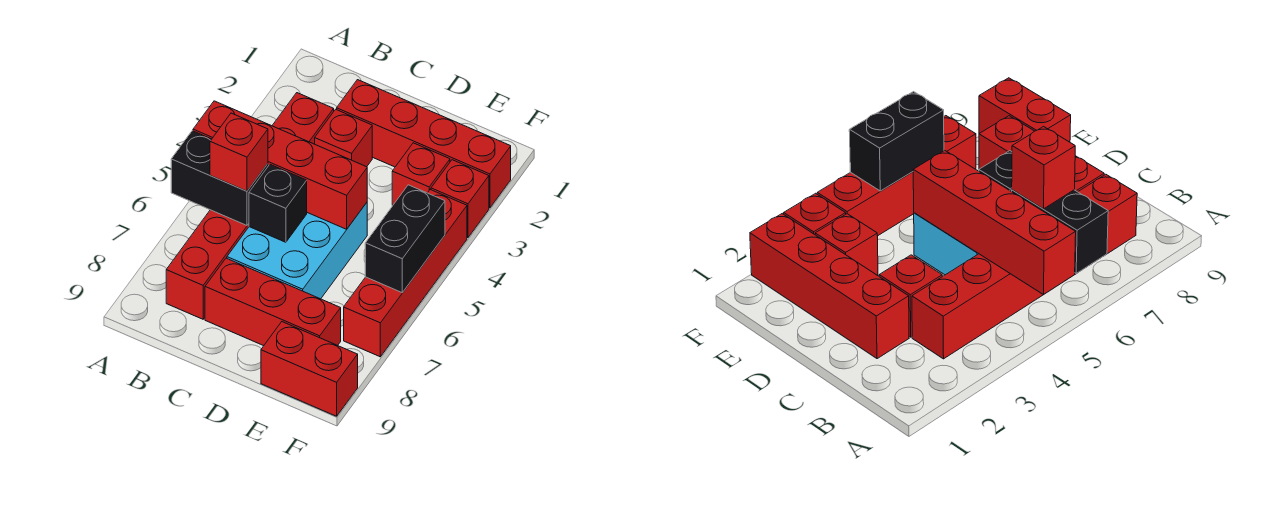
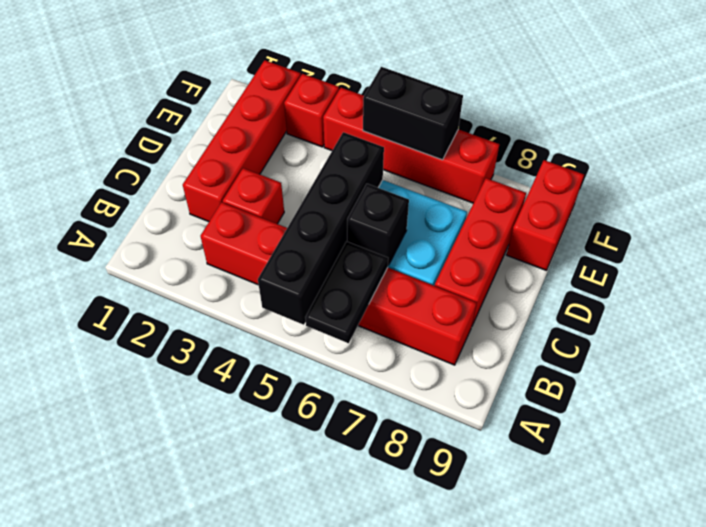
red 1x4 brick [193,101,367,229] -> black 1x4 brick [258,132,384,325]
black 1x2 brick [171,131,268,225] -> black 1x2 plate [305,242,388,343]
red 1x1 brick [210,113,268,191] -> none
red 1x1 brick [392,143,450,205] -> none

